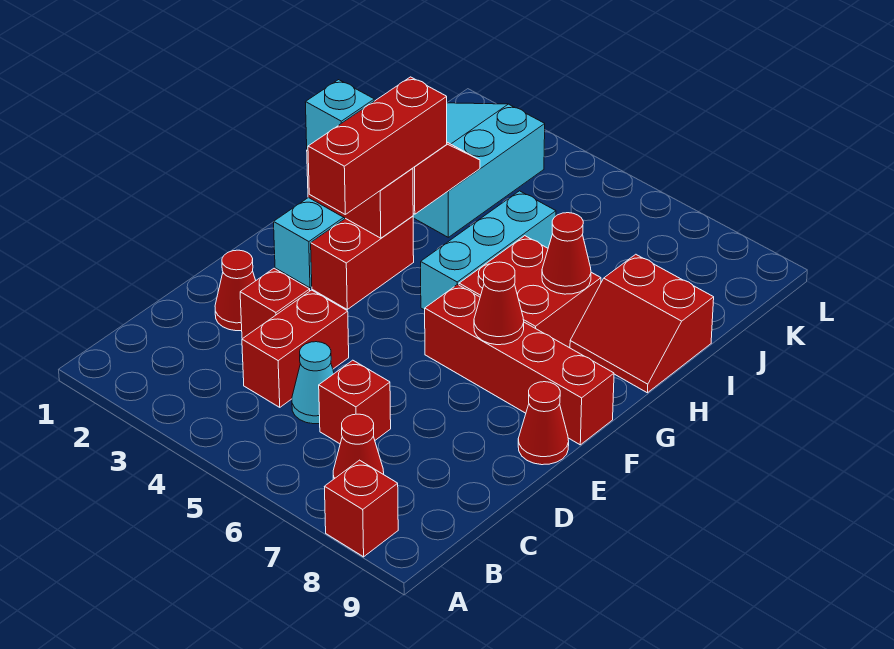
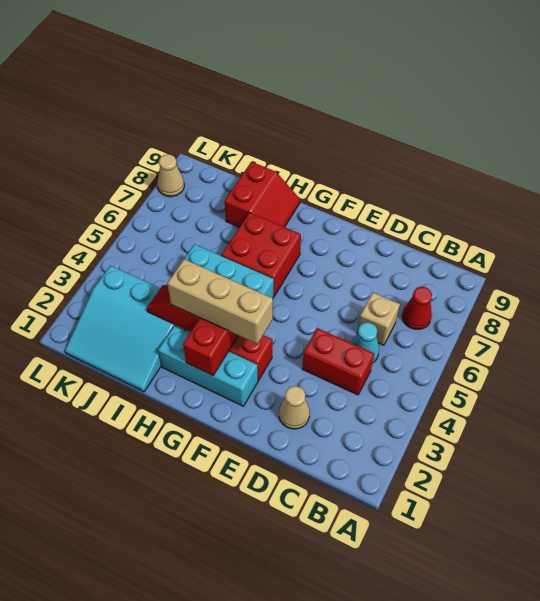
red 1x1 brick [324,460,398,557] -> none
red 1x1 brick [319,360,391,444] -> tan 1x1 brick [357,293,400,345]
red 1x1 cone [215,250,256,331] -> tan 1x1 cone [279,386,310,429]
red 1x1 brick [240,268,310,339] -> none
red 1x1 cone [518,382,569,465] -> none
red 1x3 brick [308,77,447,214] -> tan 1x3 brick [167,259,273,344]
red 1x4 brick [425,284,614,445] -> none
red 1x1 cone [474,262,524,345] -> none
cyan 1x1 brick [305,80,374,150] -> none
red 1x1 cone [542,213,591,294] -> none
none -> tan 1x1 cone [158,154,184,197]

